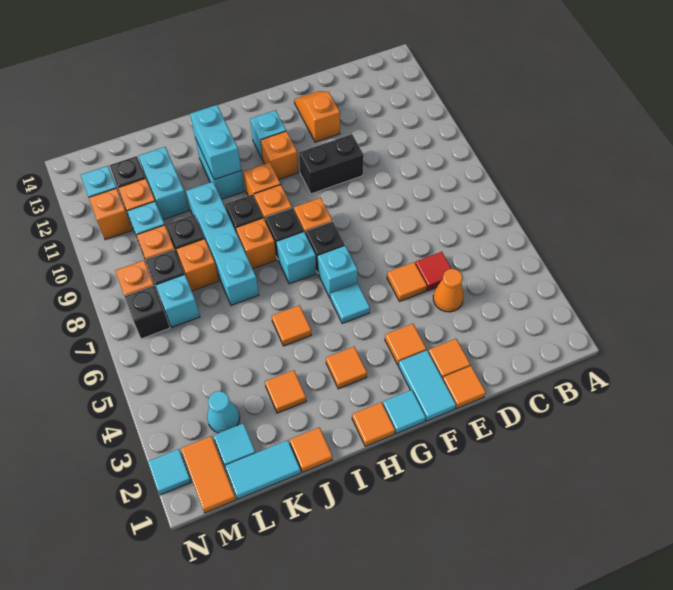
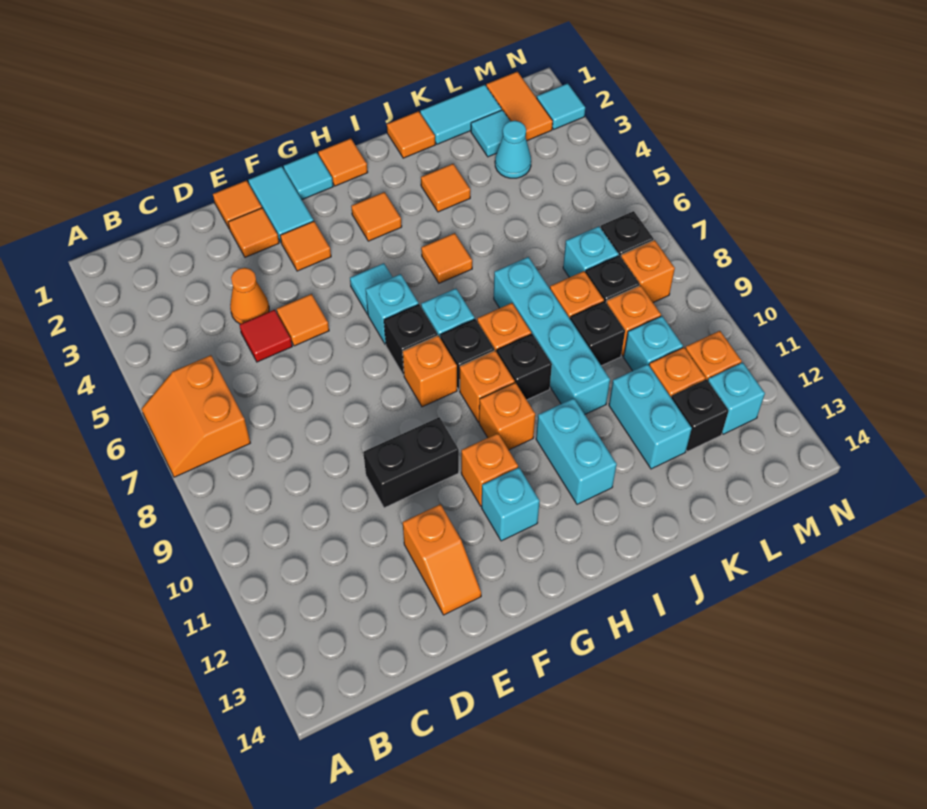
none -> orange 2x2 slope [142,355,250,477]
cyan 1x2 brick [190,105,241,180] -> none

